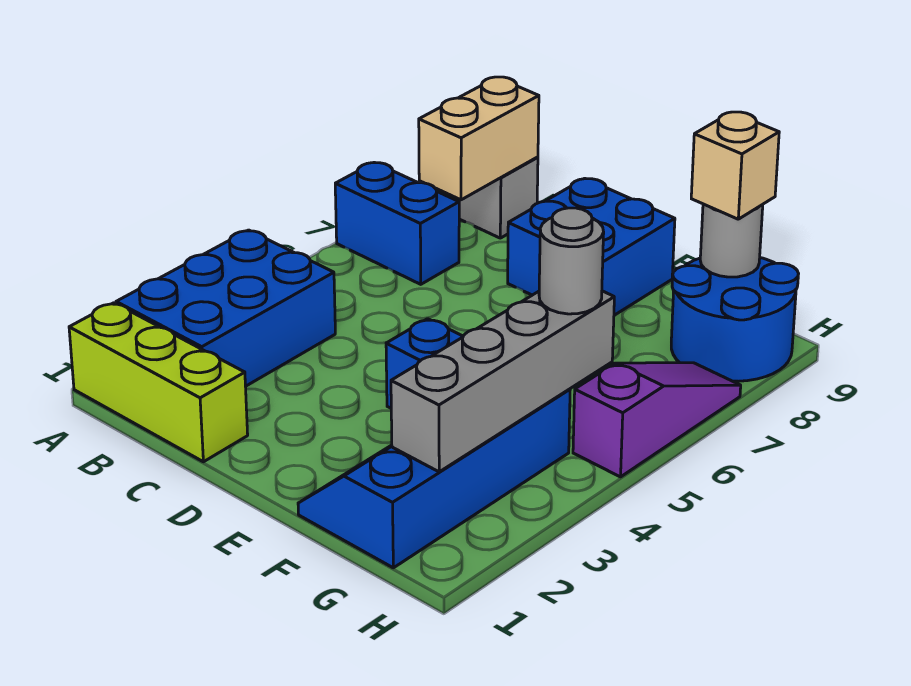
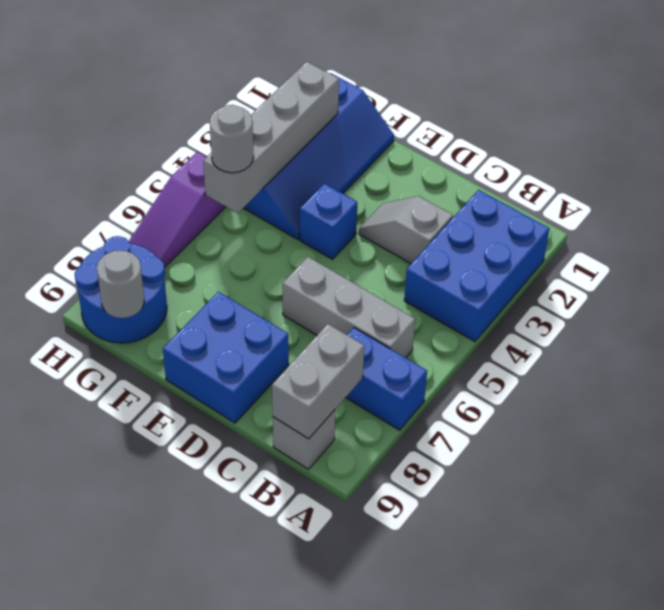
lime 1x3 brick [69,303,248,462] -> none
none -> grey 1x3 brick [283,257,415,358]
tan 1x2 brick [419,77,539,200] -> grey 1x2 brick [272,324,364,439]
none -> grey 1x2 slope [359,196,453,264]
tan 1x1 brick [691,112,779,219] -> none

